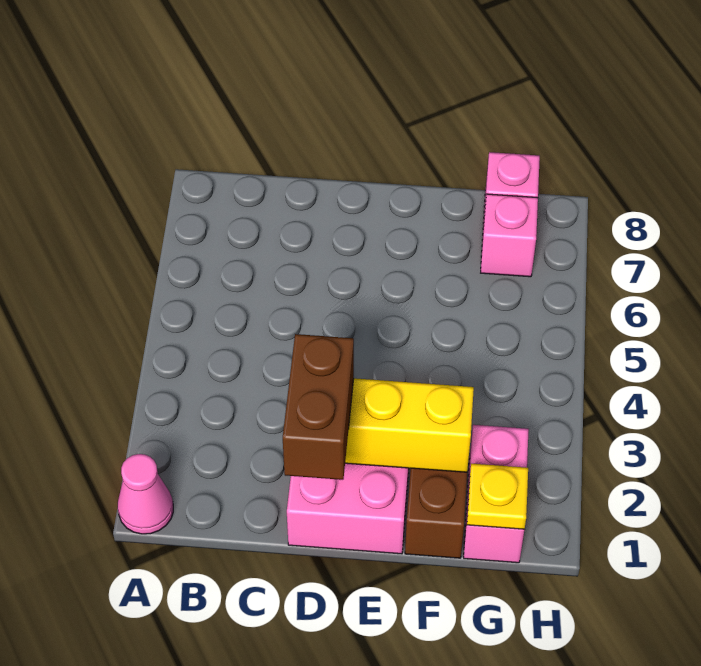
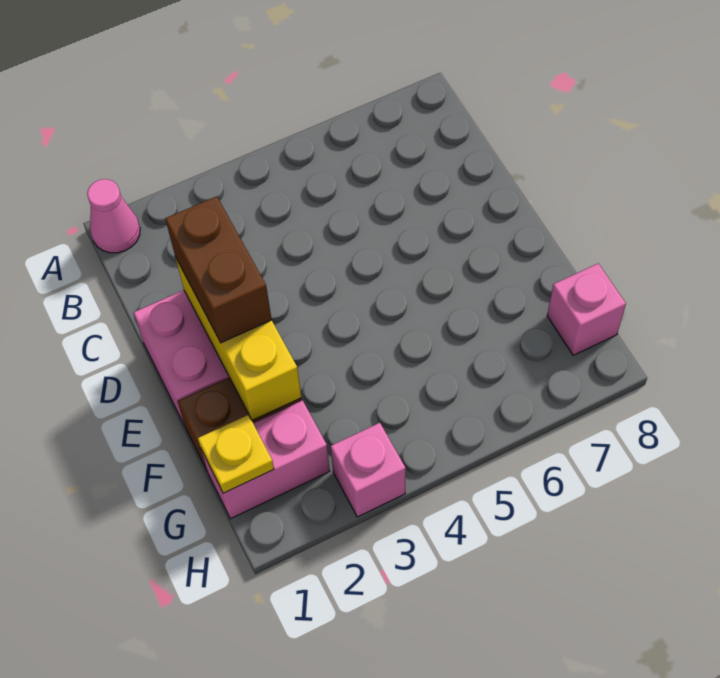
brown 1x2 brick [283,334,354,480] -> brown 1x2 brick turned to [165,196,272,343]
pink 1x1 brick [481,194,538,277] -> pink 1x1 brick moved to [331,423,406,517]

